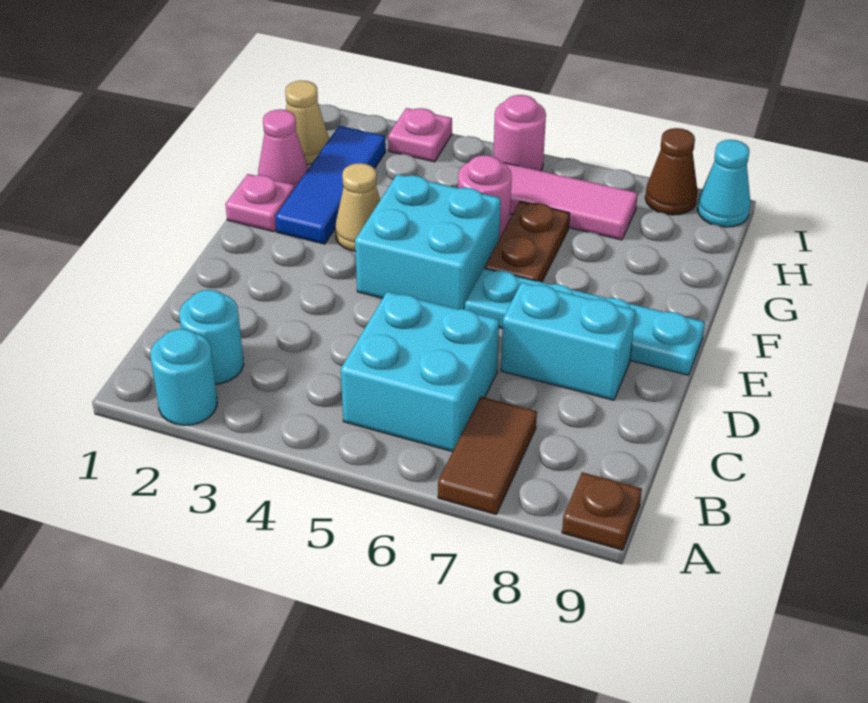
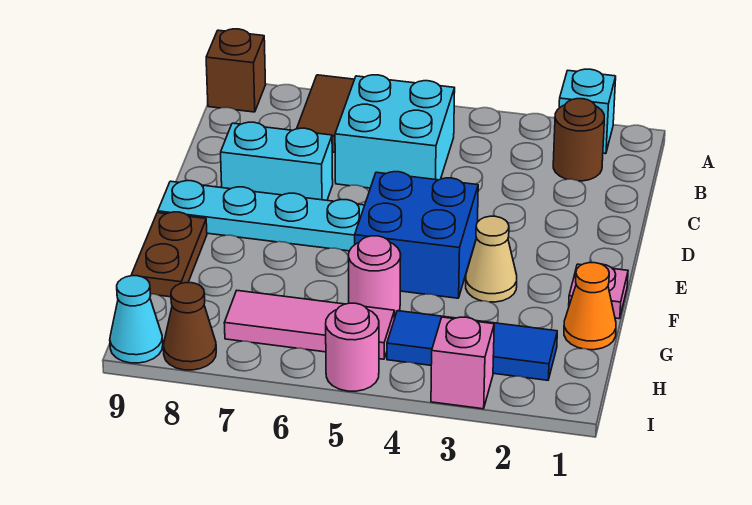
cyan 1x1 round brick [151,329,217,425] -> cyan 1x1 brick [559,69,616,154]
brown 1x1 plate [562,472,642,550] -> brown 1x1 brick [206,29,266,112]
cyan 1x1 round brick [179,290,244,384] -> brown 1x1 round brick [553,99,604,181]
cyan 2x2 brick [355,174,501,309] -> blue 2x2 brick [355,172,478,298]
blue 1x3 tile [275,126,385,244] -> blue 1x3 tile turned to [387,311,557,380]
brown 1x2 plate [484,201,570,282] -> brown 1x2 plate moved to [131,212,207,297]
pink 1x1 cone [258,109,308,187] -> orange 1x1 cone [564,263,616,350]
tan 1x1 cone [285,81,329,165] -> none
pink 1x1 plate [388,108,452,162] -> pink 1x1 brick [431,317,494,409]

